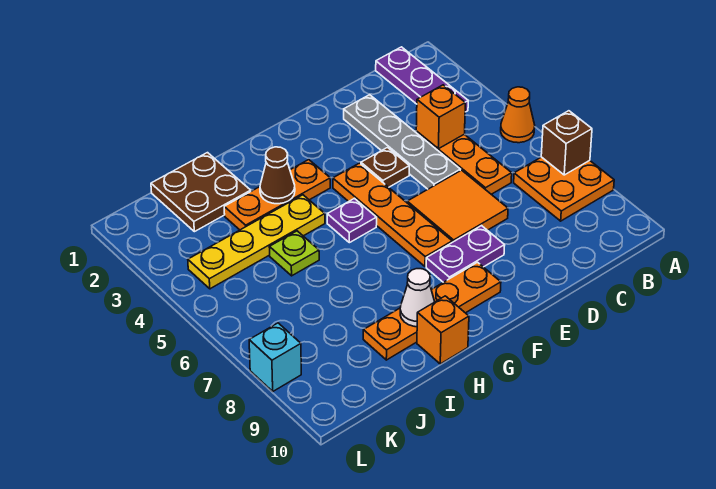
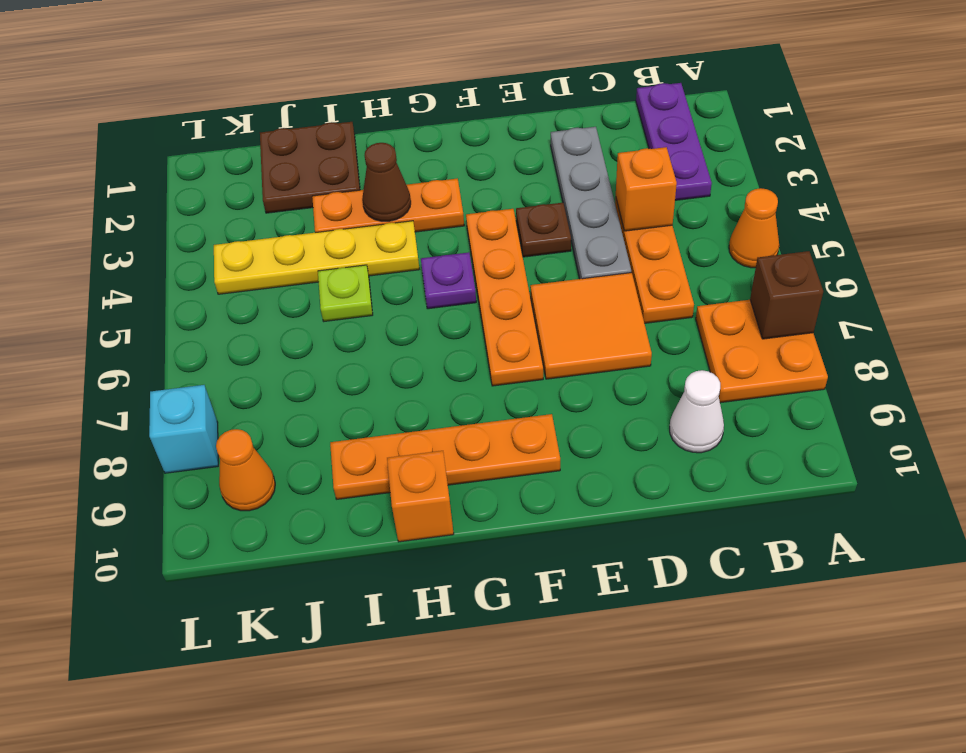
purple 1x2 plate [426,226,505,282] -> none
white 1x1 cone [400,269,435,327] -> white 1x1 cone moved to [670,370,724,453]
none -> orange 1x1 cone [216,429,275,511]

